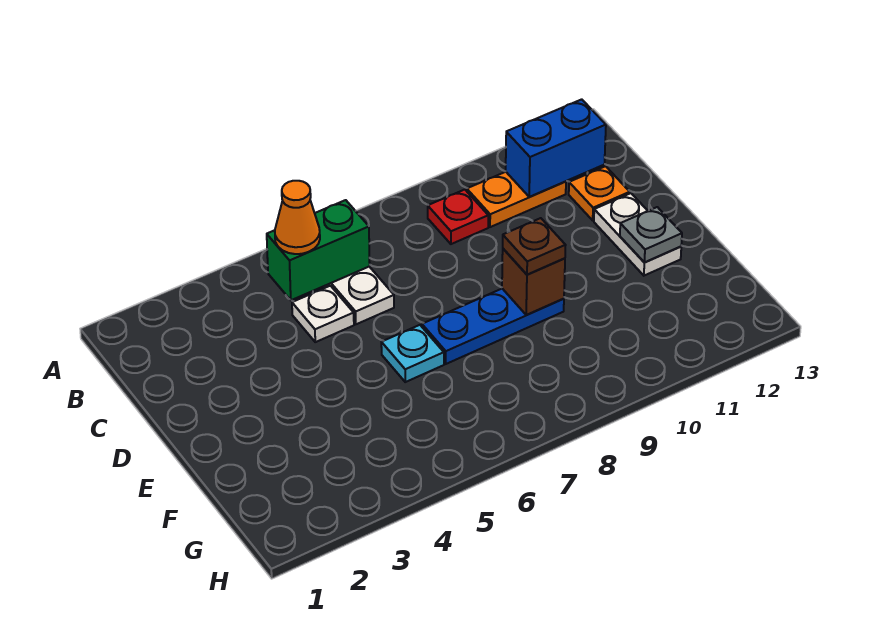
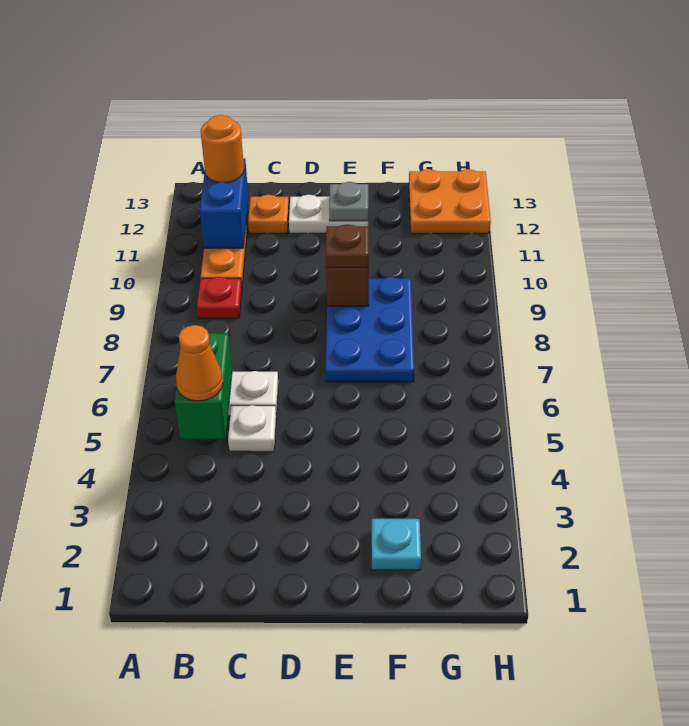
none -> orange 1x1 round brick [200,115,244,183]
cyan 1x1 plate [381,325,444,382] -> cyan 1x1 plate moved to [372,519,421,570]
blue 1x3 plate [422,289,564,364] -> blue 2x3 plate [325,277,414,382]
none -> orange 2x2 plate [409,169,491,233]

